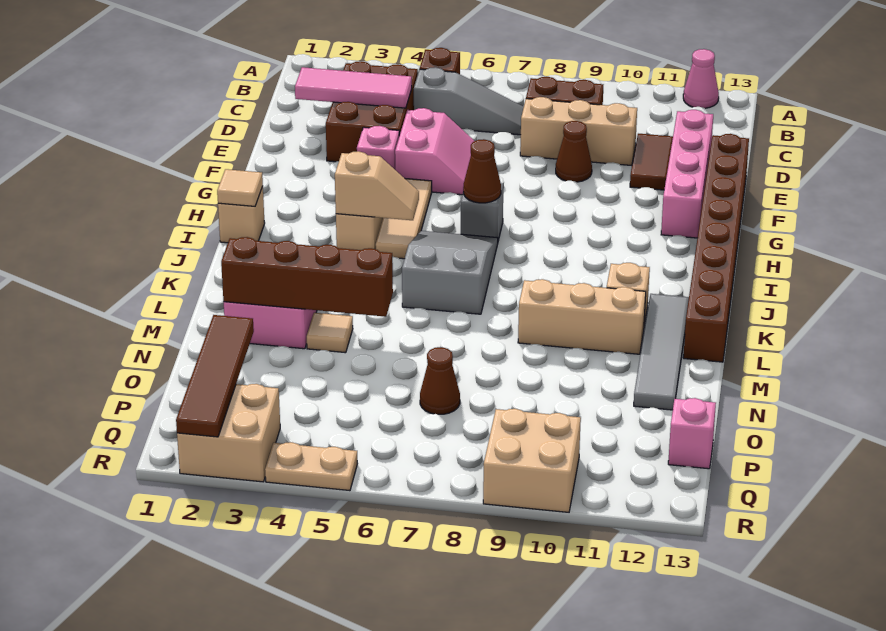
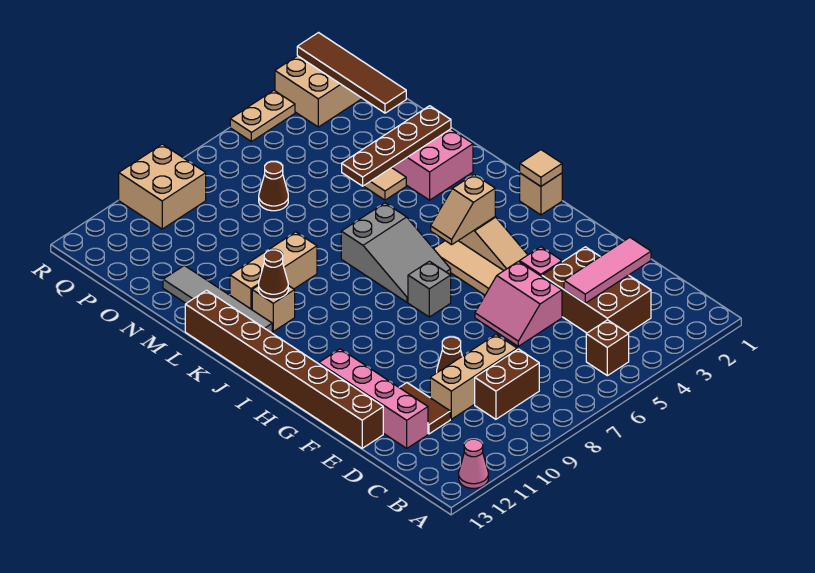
grey 1x3 slope [414,67,524,135] -> none
brown 1x1 cone [463,139,501,203] -> brown 1x1 cone moved to [259,250,288,299]
brown 1x4 brick [221,237,393,317] -> brown 1x4 plate [342,106,451,186]
pink 1x1 brick [668,398,716,469] -> none

